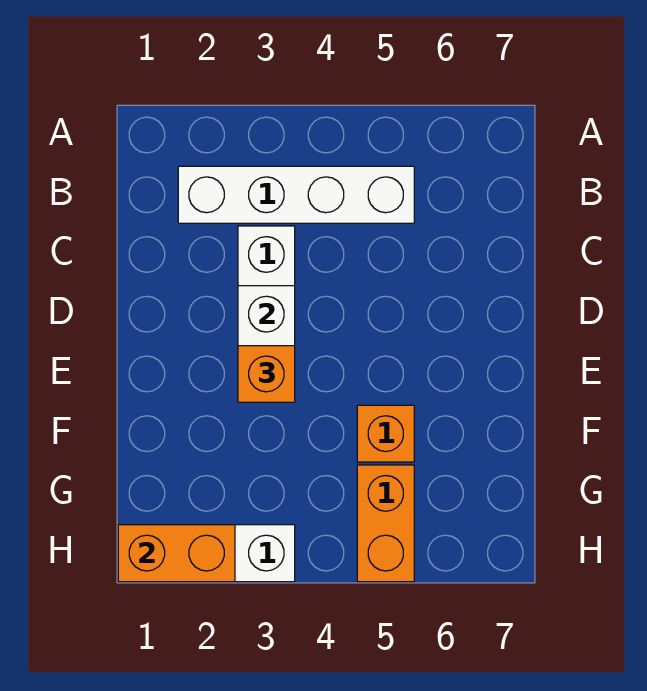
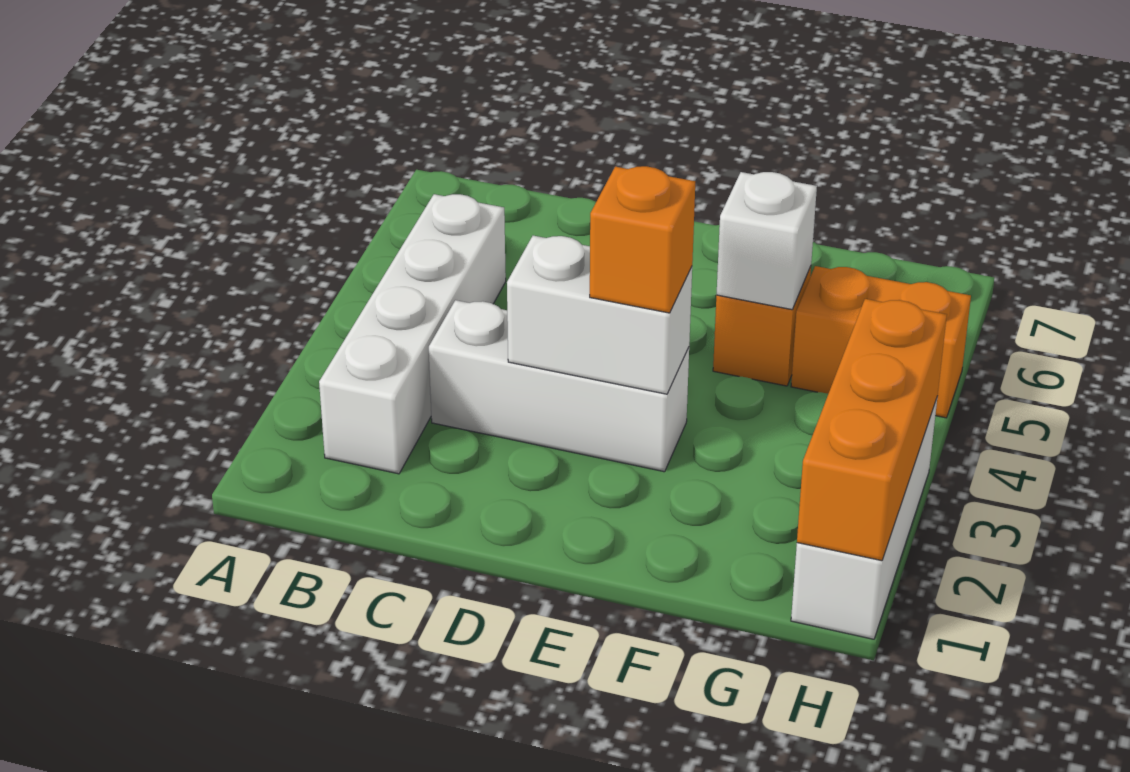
none -> white 1x1 brick [716,172,817,310]
orange 1x2 brick [118,525,235,582] -> orange 1x3 brick [797,299,947,561]

